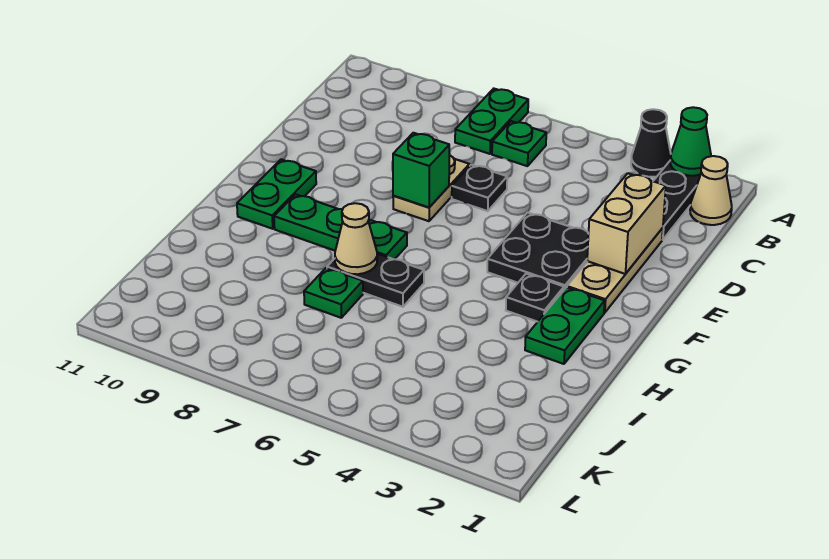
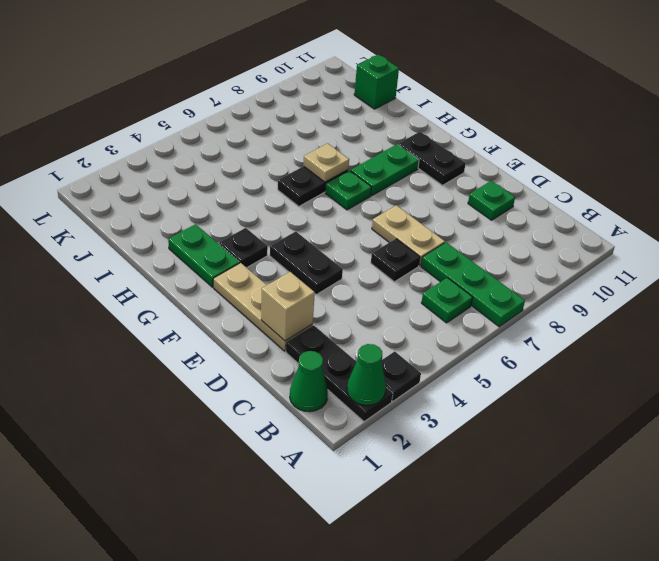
black 1x1 cone [631,109,671,177] -> black 1x1 plate [382,351,421,401]
green 1x2 plate [455,89,528,154] -> green 1x3 plate [421,242,525,327]
tan 1x1 cone [690,156,732,225] -> green 1x1 cone [290,351,328,412]
tan 1x2 brick [587,173,666,274] -> tan 1x1 brick [261,272,315,341]
black 2x2 plate [487,213,589,289] -> black 1x2 plate [270,232,343,295]
green 1x1 brick [393,133,449,207] -> green 1x1 brick moved to [354,54,399,109]
green 1x2 plate [237,159,316,229] -> black 1x2 plate [398,132,466,185]
tan 1x1 cone [335,203,377,274] -> tan 1x1 plate [303,143,349,182]
green 1x1 plate [304,268,363,318] -> green 1x1 plate moved to [468,181,515,220]

